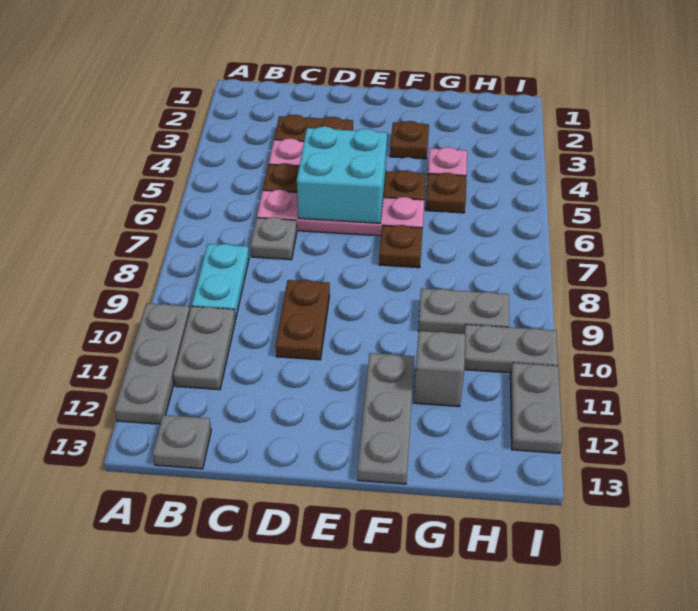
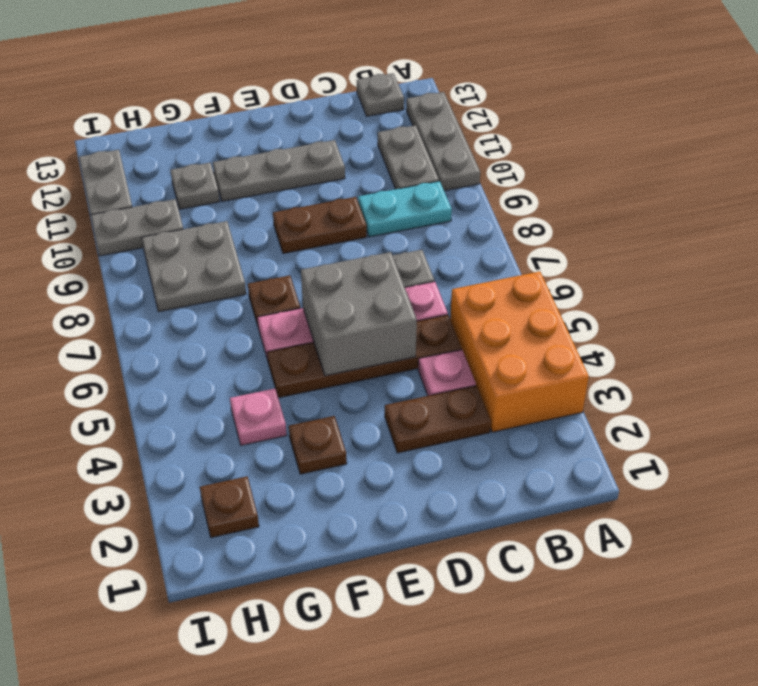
none -> orange 2x3 brick [450,272,589,432]
cyan 1x2 plate [192,244,249,319] -> cyan 1x2 plate turned to [358,181,452,237]
cyan 2x2 brick [297,126,387,223] -> grey 2x2 brick [301,252,417,376]
brown 1x2 plate [276,280,330,360] -> brown 1x2 plate turned to [273,197,367,253]
grey 1x3 plate [358,353,414,484] -> grey 1x3 plate turned to [213,140,345,201]
brown 1x1 plate [426,173,466,213] -> brown 1x1 plate moved to [200,476,259,538]
grey 1x2 plate [418,288,509,334] -> grey 2x2 plate [142,221,246,312]
grey 1x1 brick [414,331,465,407] -> grey 1x1 plate [170,163,220,209]

